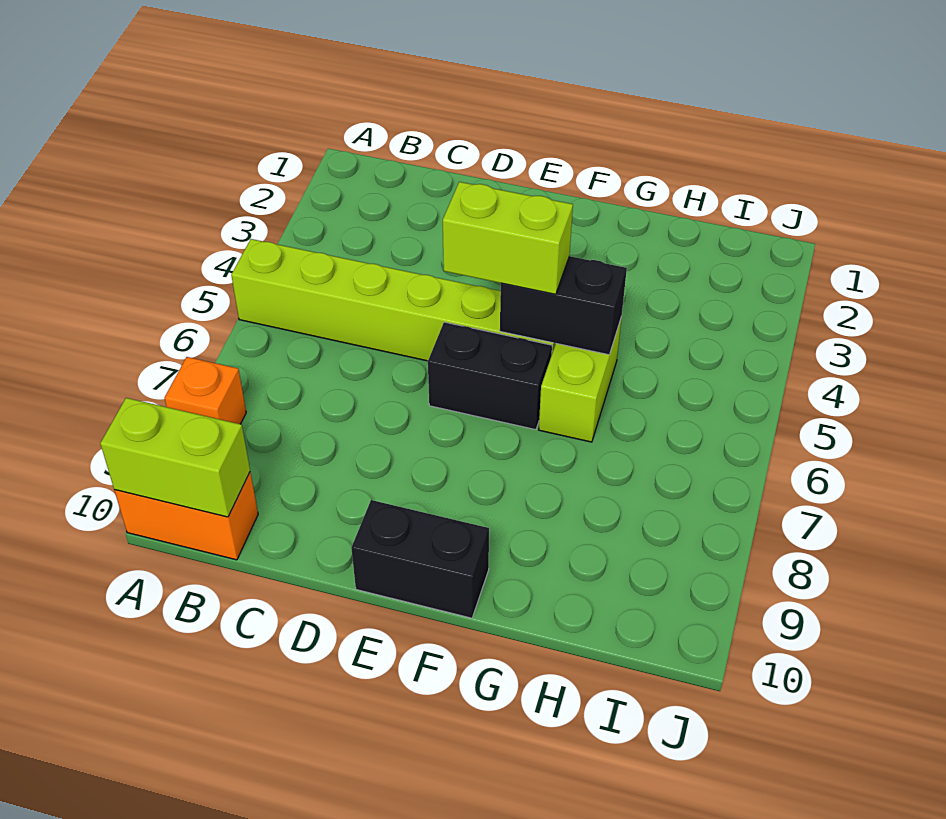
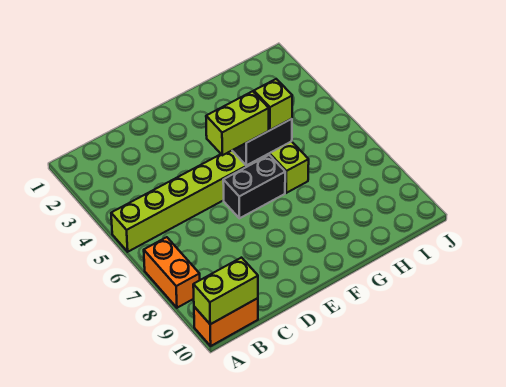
orange 1x1 brick [165,357,246,424] -> orange 1x2 brick [144,237,200,308]
black 1x2 brick [351,500,489,618] -> none
none -> lime 1x1 brick [254,79,292,130]

